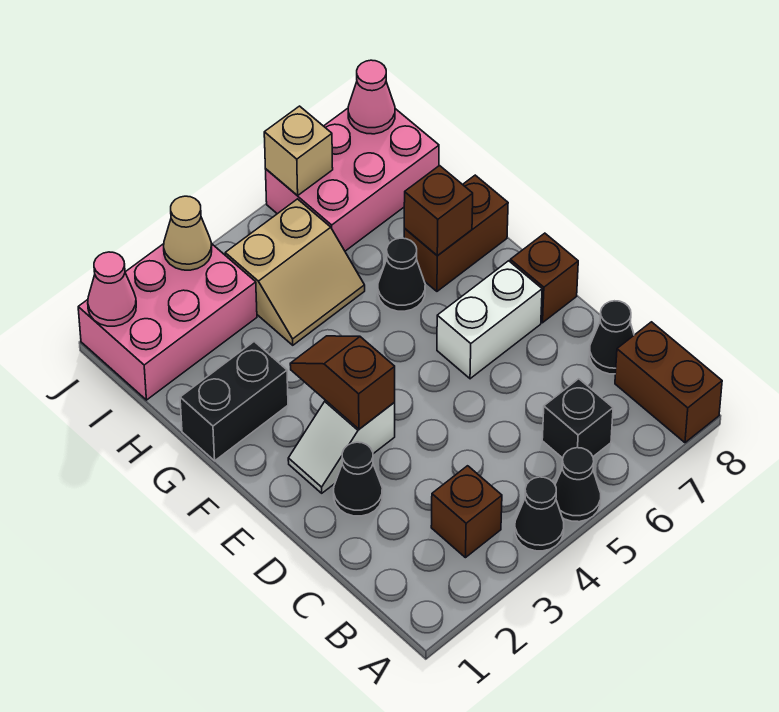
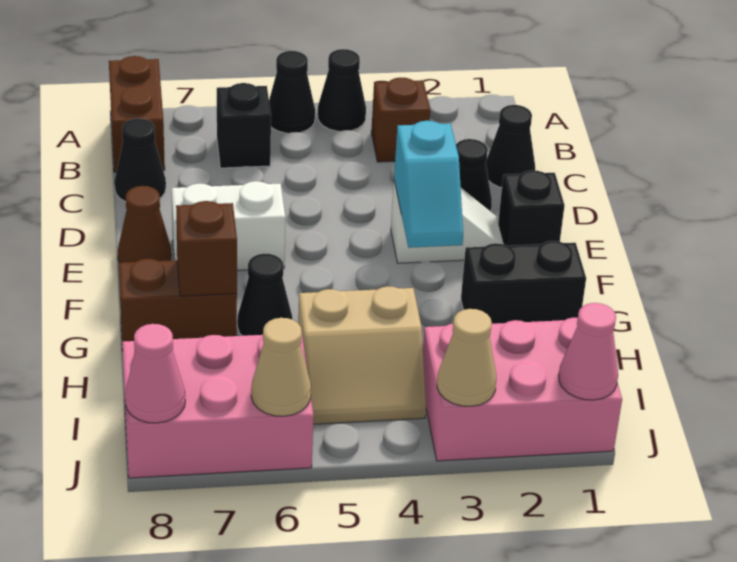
none -> black 1x1 cone [486,105,535,188]
none -> black 1x1 brick [498,170,565,246]
brown 1x2 slope [290,336,395,429] -> cyan 1x2 slope [394,121,463,248]
brown 1x1 brick [510,233,578,323] -> brown 1x1 cone [118,186,171,263]
tan 2x2 slope [225,199,365,345] -> tan 2x2 slope turned to [298,286,426,424]
tan 1x1 brick [264,106,333,196] -> tan 1x1 cone [251,318,311,416]

